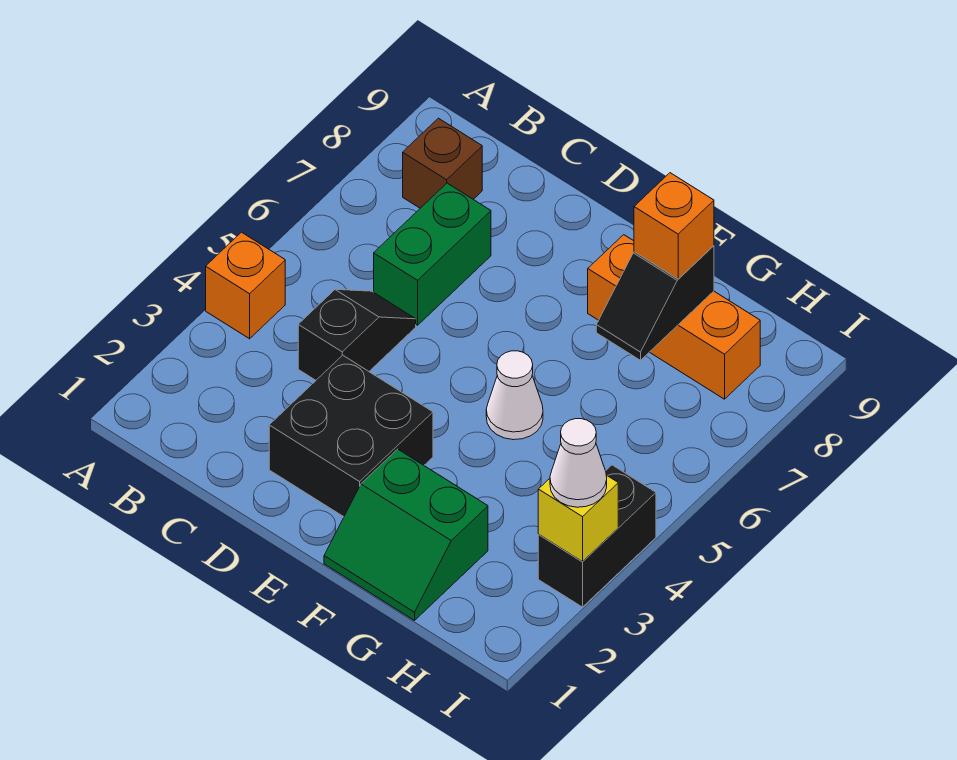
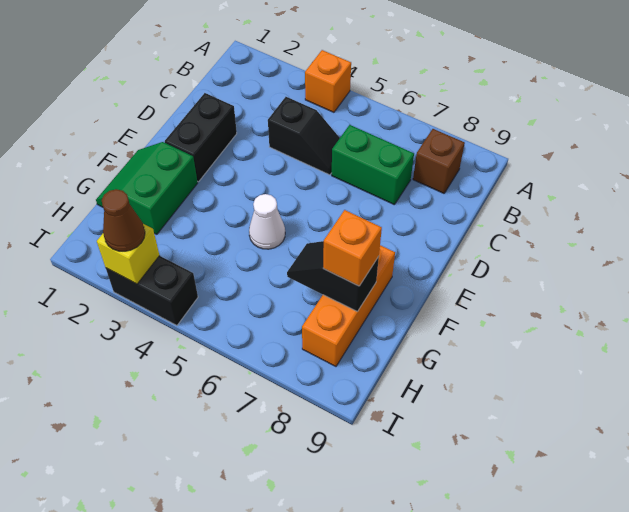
black 2x2 brick [269,355,433,517] -> black 1x2 brick [165,93,237,182]
white 1x1 cone [550,419,607,507] -> brown 1x1 cone [102,189,145,251]

